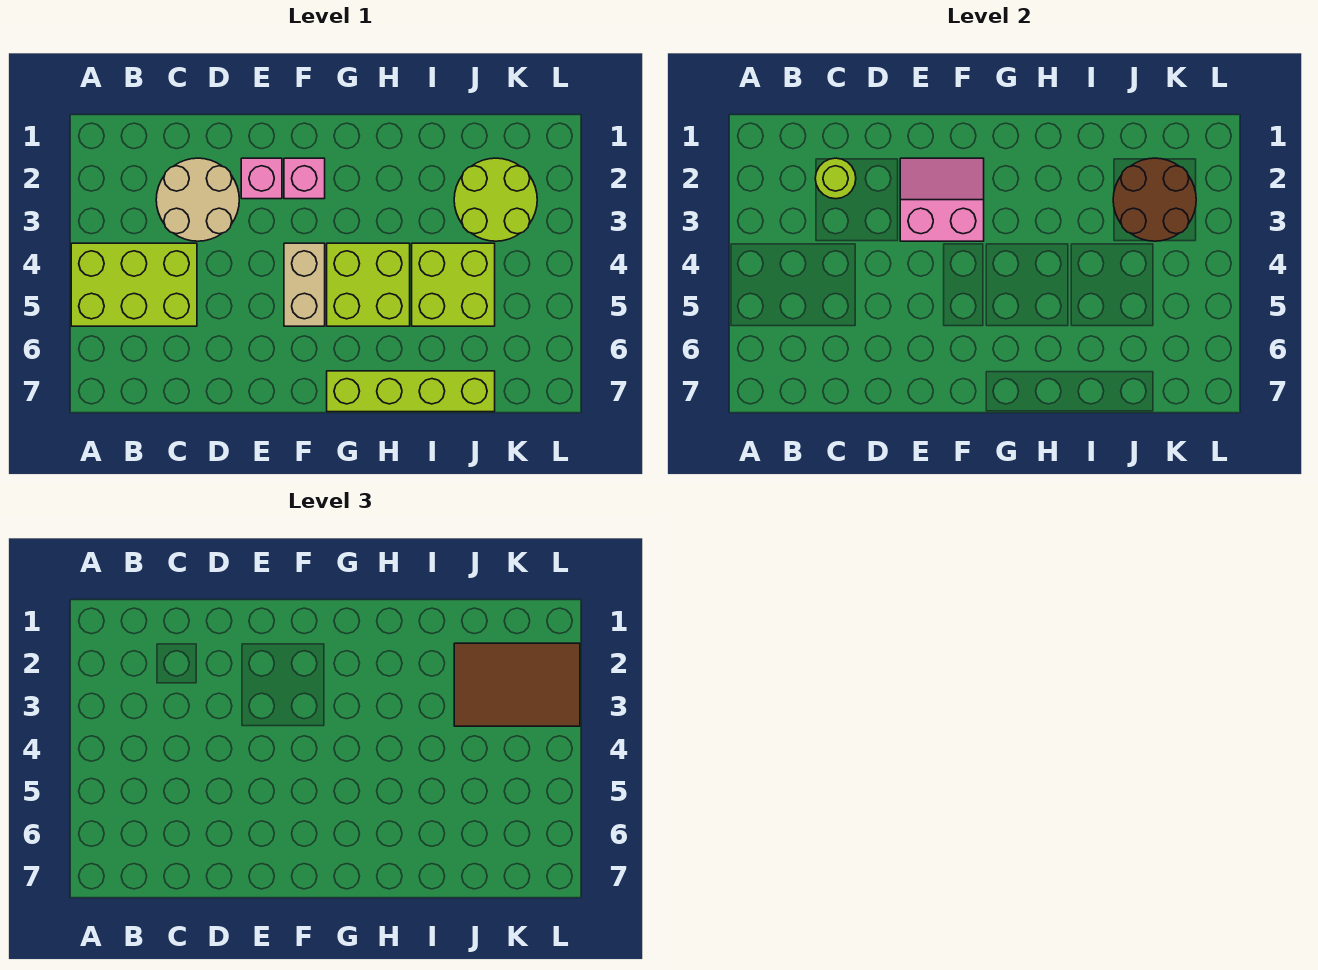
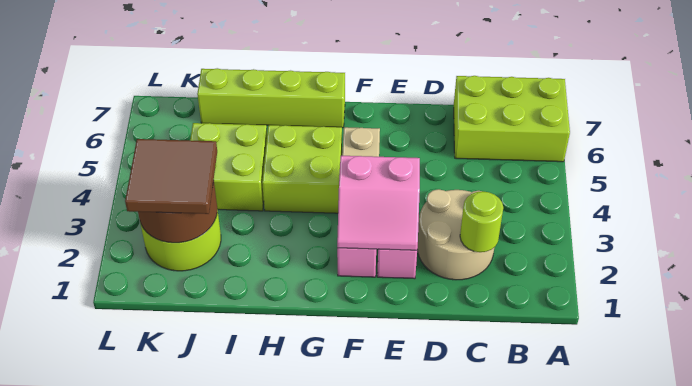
lime 2x3 brick [71,243,197,326] -> lime 2x3 brick moved to [454,76,570,162]
brown 2x3 tile [454,643,580,726] -> brown 2x2 tile [125,139,217,214]

